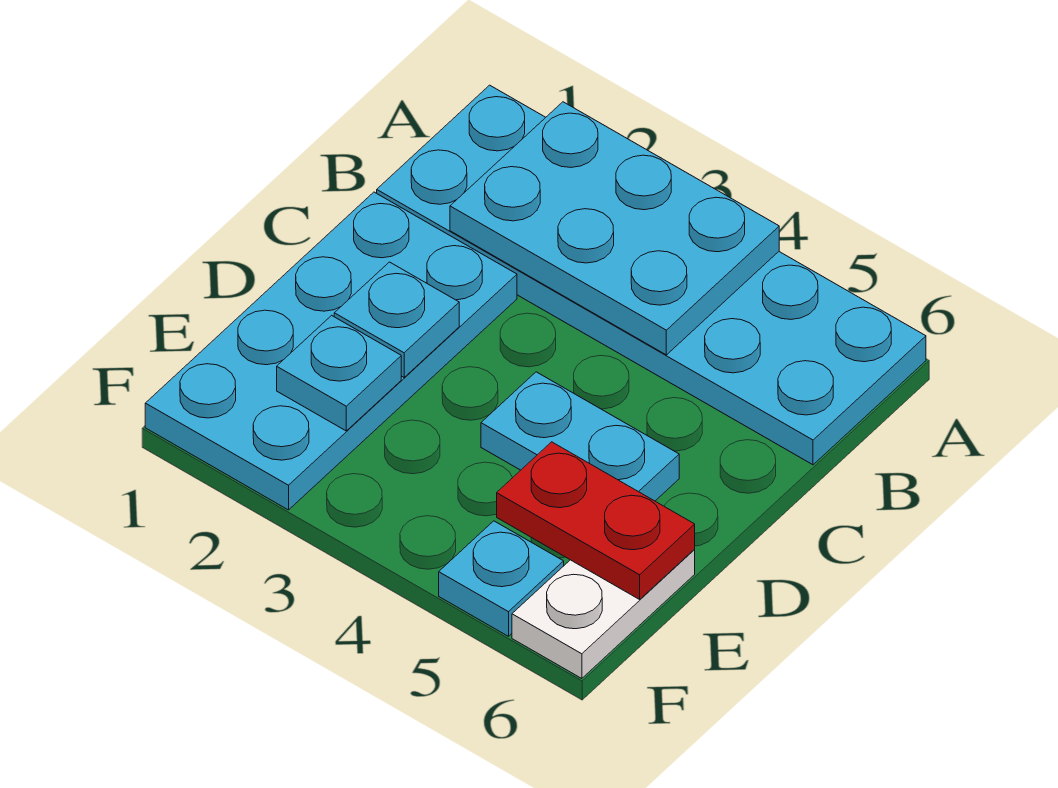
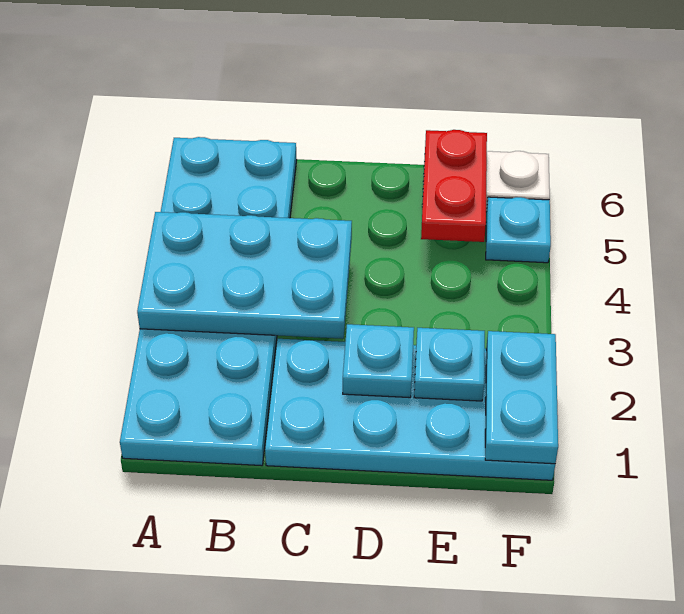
cyan 2x3 plate [450,102,779,355] -> cyan 2x3 plate turned to [137,212,352,339]
cyan 1x2 plate [481,372,679,501] -> cyan 1x2 plate moved to [485,331,558,464]

